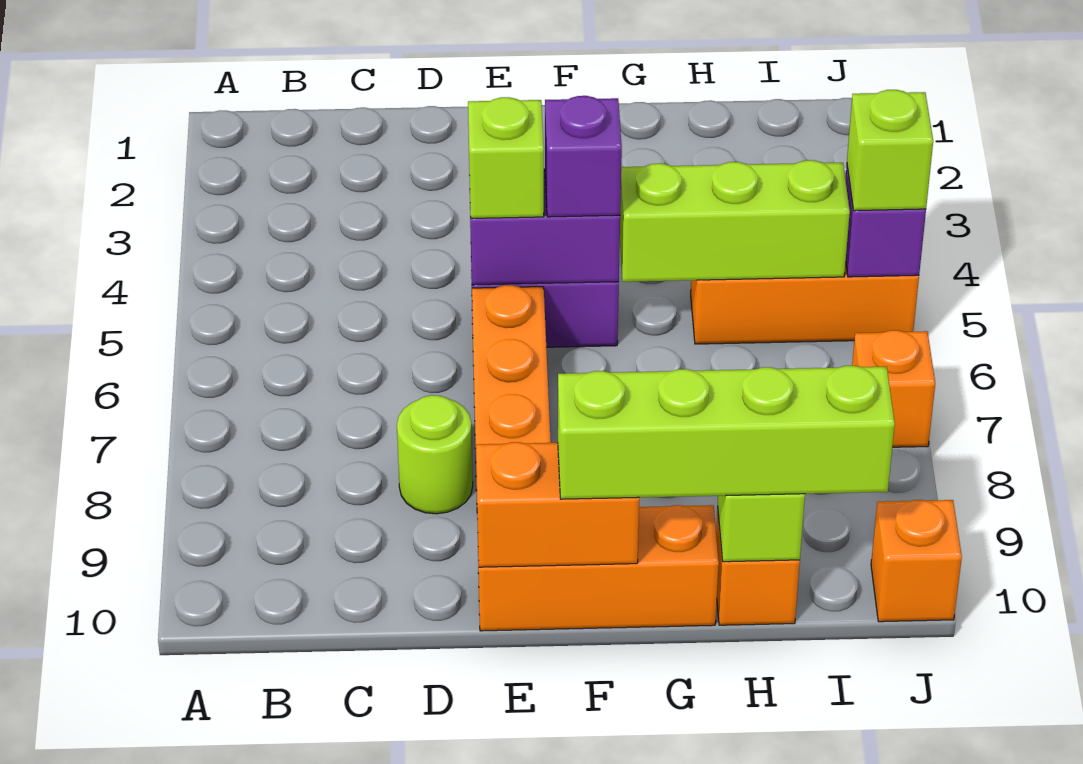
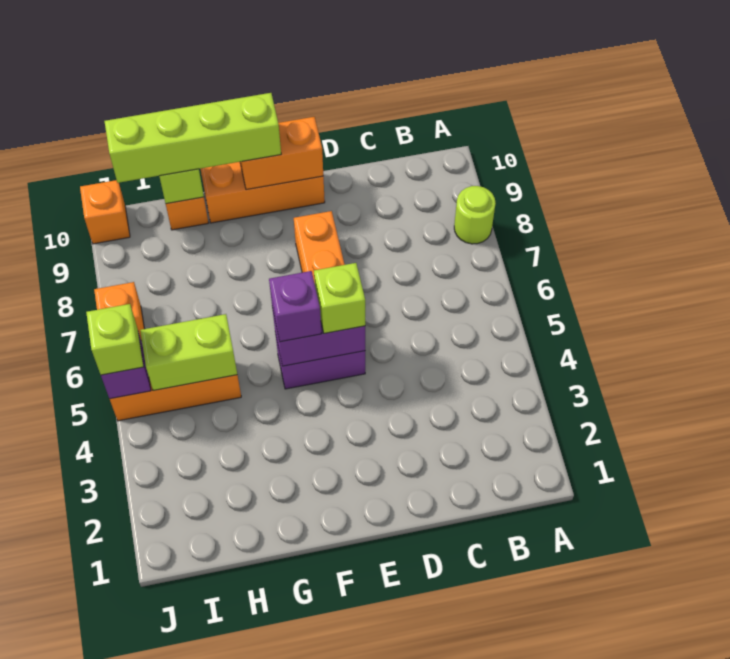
lime 1x1 round brick [397,395,473,514] -> lime 1x1 round brick moved to [454,186,496,244]
lime 1x3 brick [620,160,850,282] -> lime 1x2 brick [140,314,237,391]

